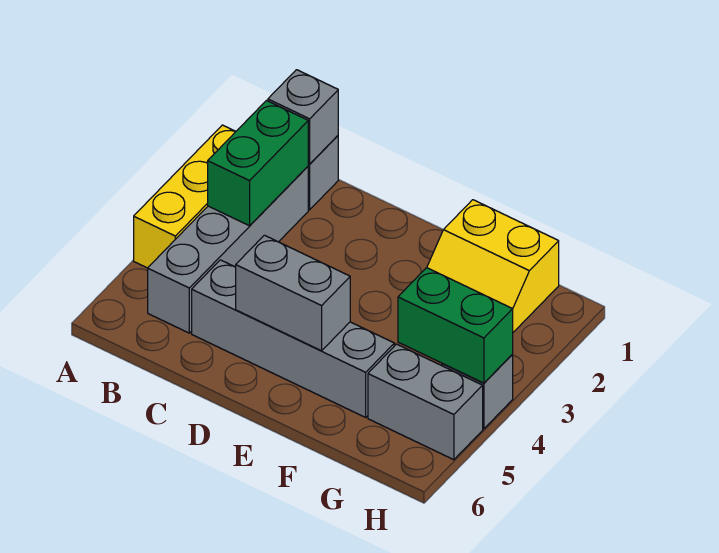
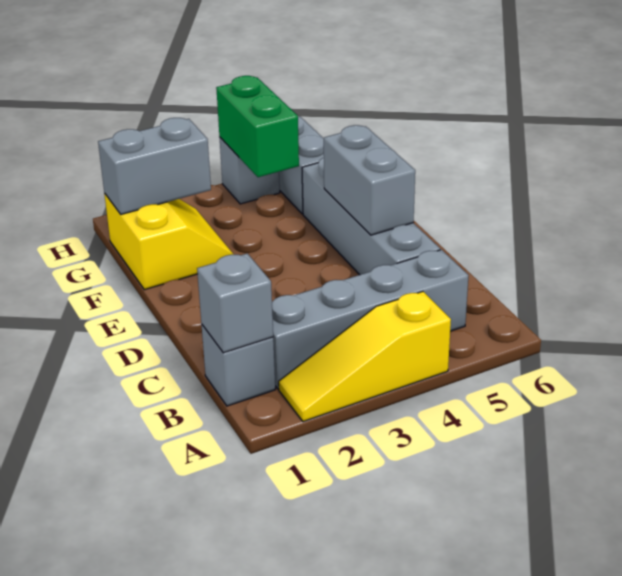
yellow 1x3 brick [134,125,236,268] -> yellow 1x3 slope [279,292,451,422]
green 1x2 brick [208,101,308,226] -> none
none -> grey 1x2 brick [98,118,211,214]

